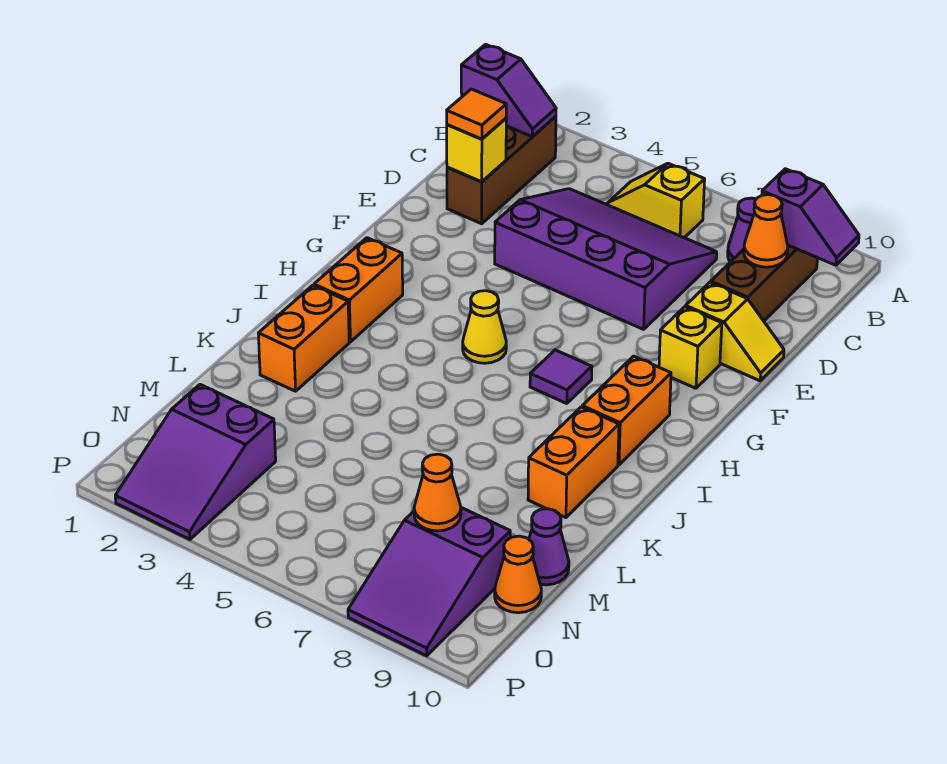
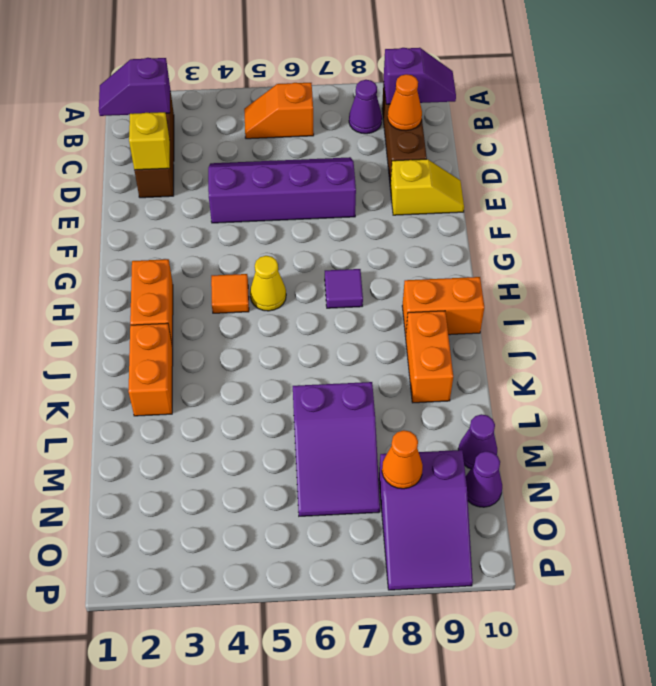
purple 1x2 slope [461,44,556,136] -> purple 1x2 slope turned to [99,58,170,116]
yellow 1x2 slope [607,163,705,238] -> orange 1x2 slope [244,83,314,139]
purple 3x4 slope [495,189,717,329] -> purple 2x4 slope [208,157,356,223]
orange 1x1 tile [447,89,506,139] -> orange 1x1 tile moved to [211,274,249,313]
yellow 1x1 brick [659,307,722,388] -> none
orange 1x2 brick [582,356,671,465] -> orange 1x2 brick turned to [402,277,484,336]
purple 2x3 slope [115,385,276,539] -> purple 2x3 slope moved to [293,382,380,516]
orange 1x1 cone [495,536,541,613] -> purple 1x1 cone [466,451,502,507]

